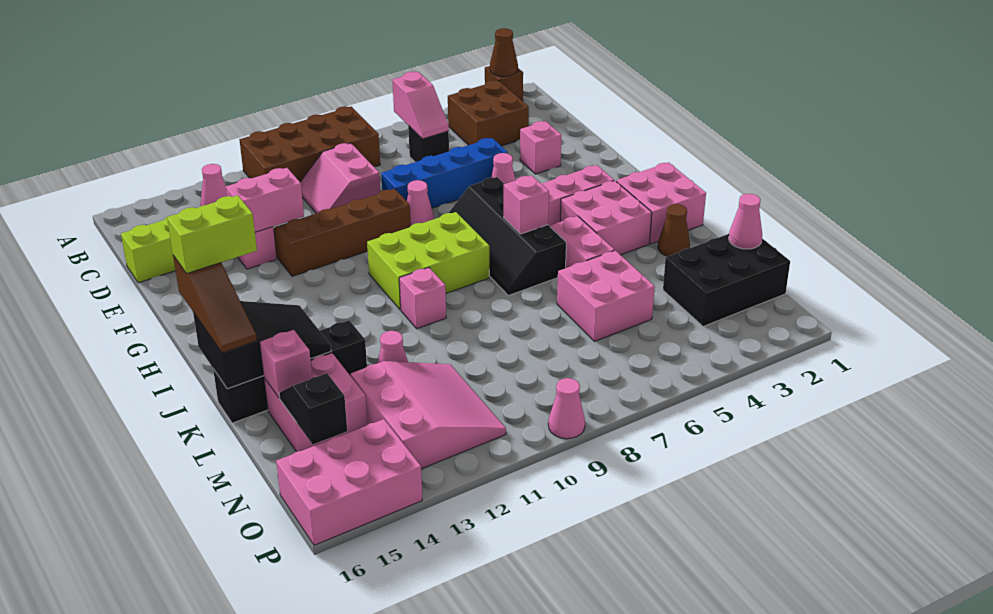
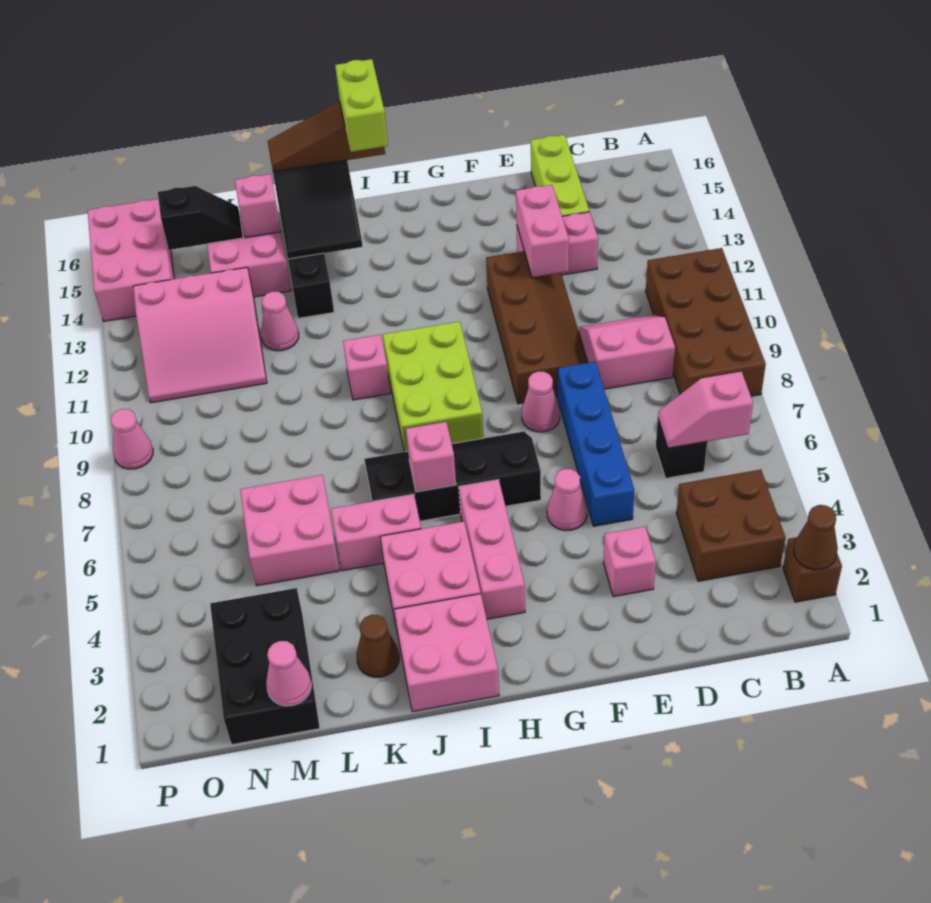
pink 1x1 cone [200,164,227,206] -> none

